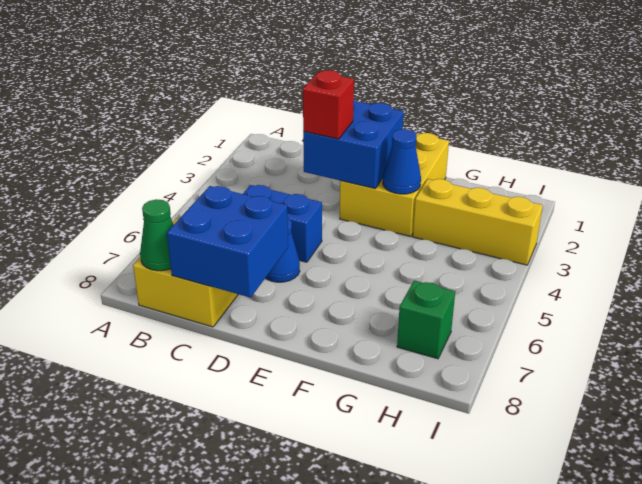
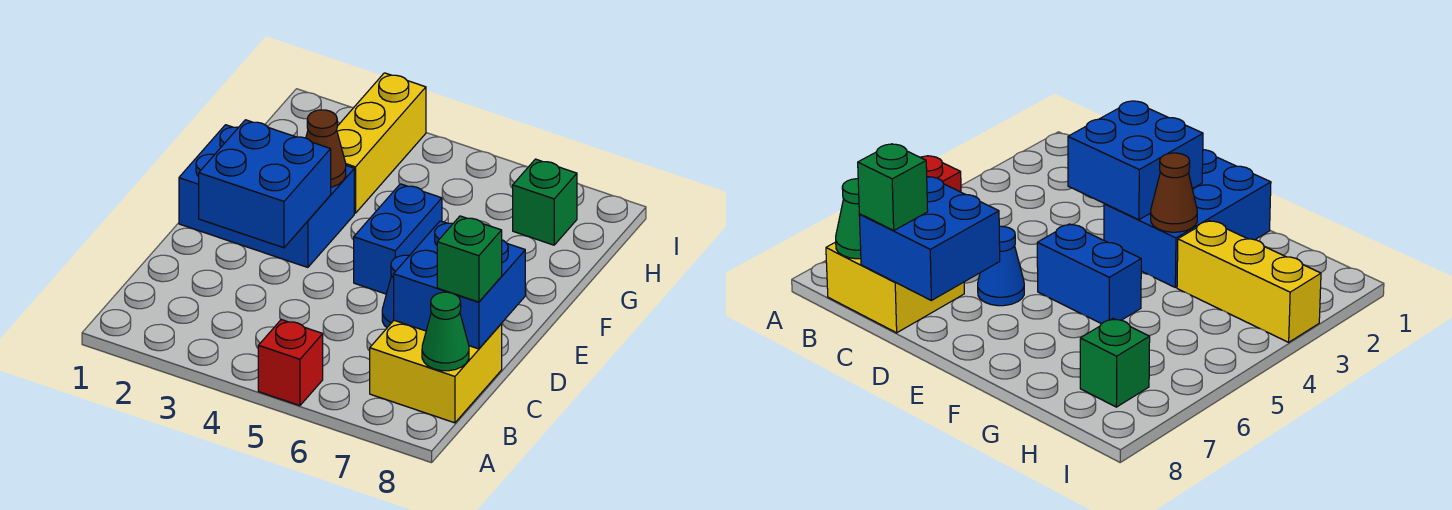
blue 1x2 brick [243,185,322,262] -> blue 1x2 brick moved to [354,184,442,294]
none -> green 1x1 brick [437,216,502,302]
red 1x1 brick [303,70,354,139] -> red 1x1 brick moved to [258,320,323,406]
yellow 2x3 brick [340,133,449,237] -> blue 2x3 brick [179,125,354,267]
blue 1x1 cone [383,129,421,194] -> brown 1x1 cone [306,110,346,187]

